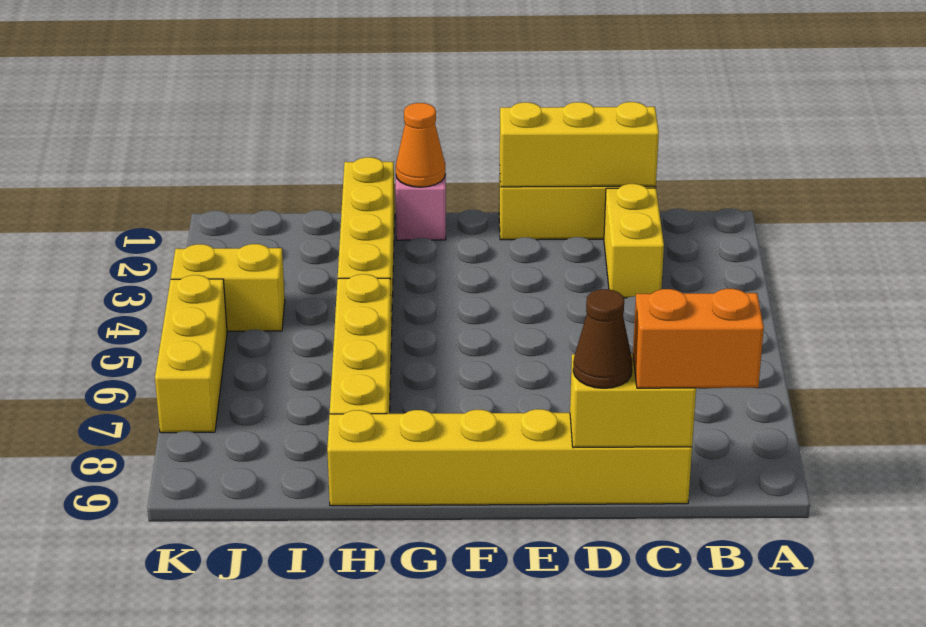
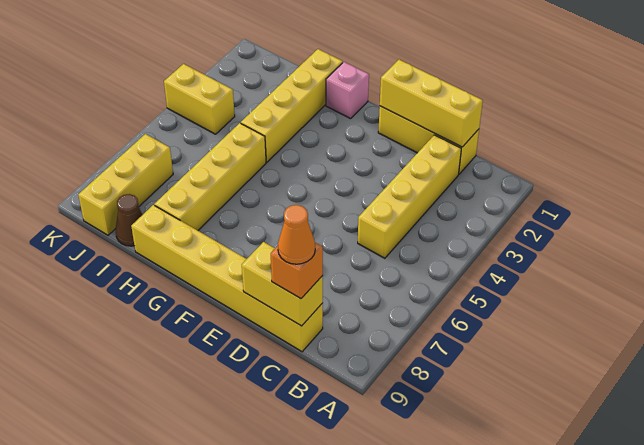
orange 1x2 brick [633,289,764,388] -> orange 1x1 brick [271,243,323,299]
yellow 1x2 brick [604,184,664,298] -> yellow 1x4 brick [358,135,461,258]
brown 1x1 cone [573,289,632,388] -> brown 1x1 cone moved to [116,194,143,246]
orange 1x1 cone [396,103,446,187] -> orange 1x1 cone moved to [278,205,315,264]
yellow 1x3 brick [155,275,227,433] -> yellow 1x3 brick moved to [78,134,173,235]

